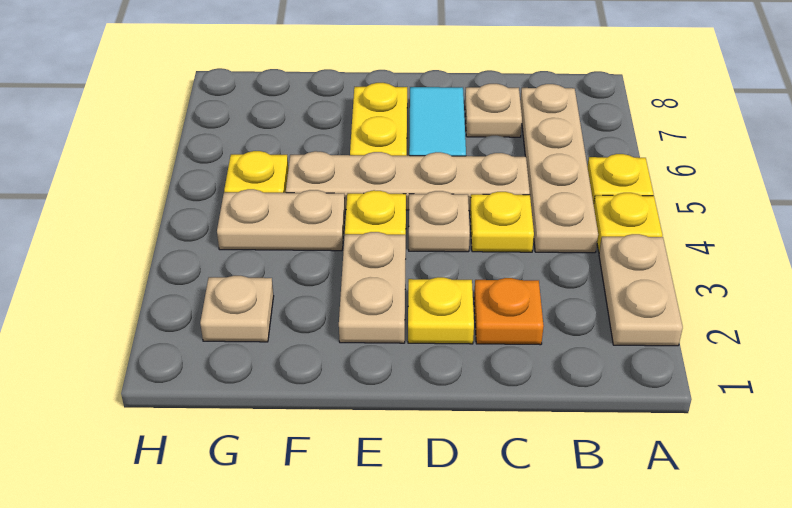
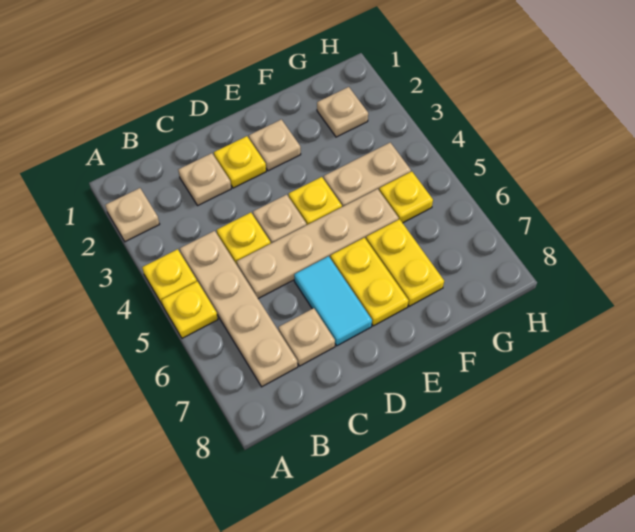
tan 1x2 plate [599,234,683,346] -> tan 1x1 plate [105,188,160,242]
orange 1x1 plate [474,278,544,345] -> tan 1x1 plate [178,153,231,205]
tan 1x2 plate [339,232,406,343] -> tan 1x1 plate [249,119,301,171]
none -> yellow 1x2 plate [366,219,444,306]

